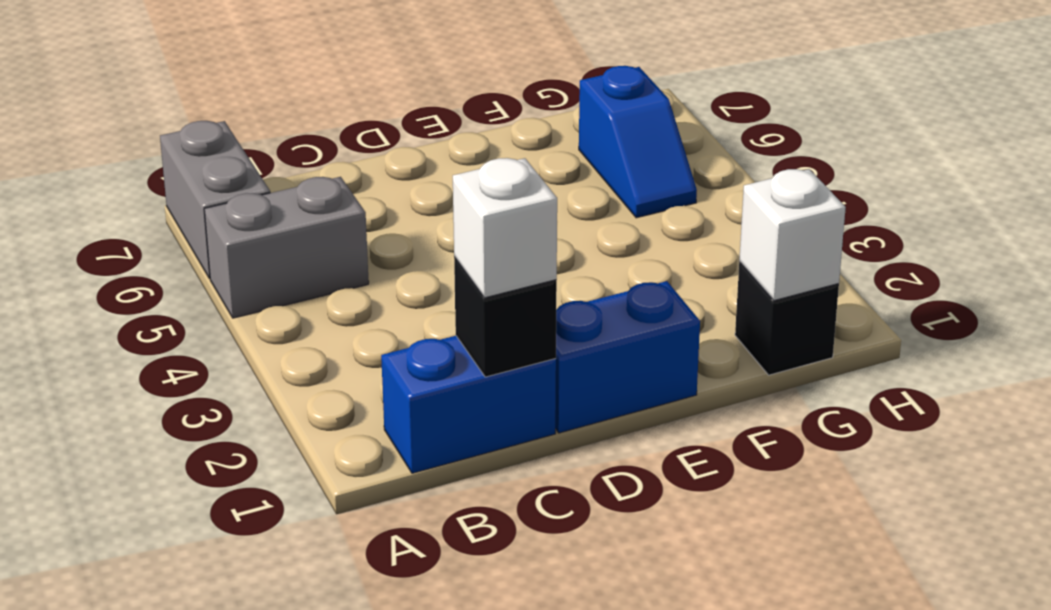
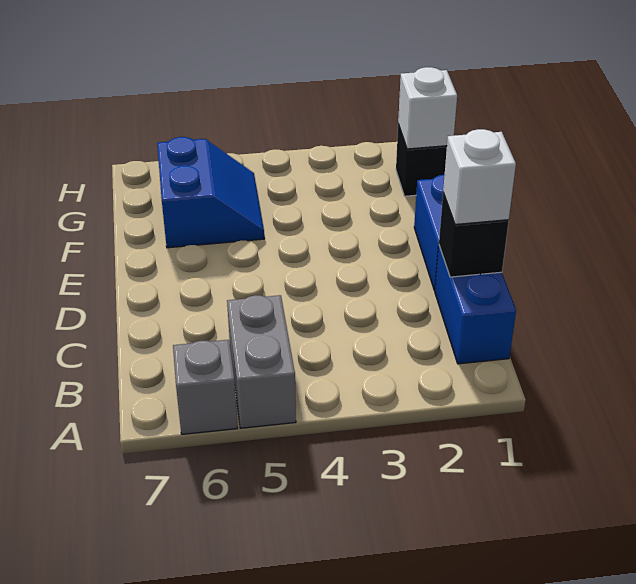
grey 1x2 brick [160,121,270,279] -> grey 1x1 brick [173,340,237,434]
blue 1x2 slope [579,66,697,218] -> blue 2x2 slope [157,137,264,248]

